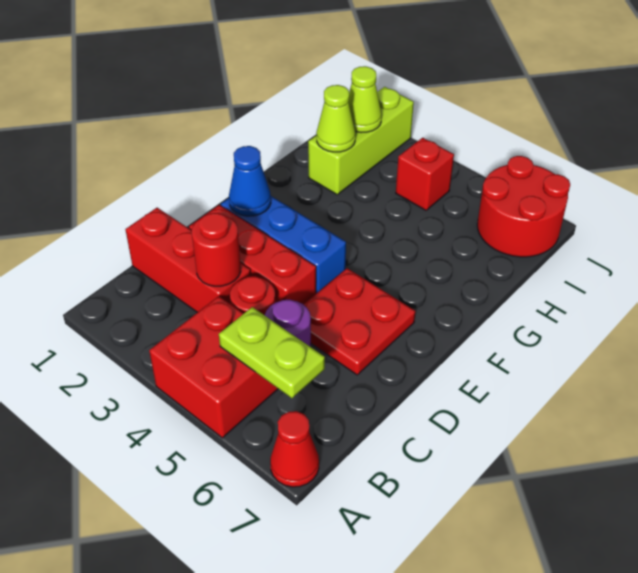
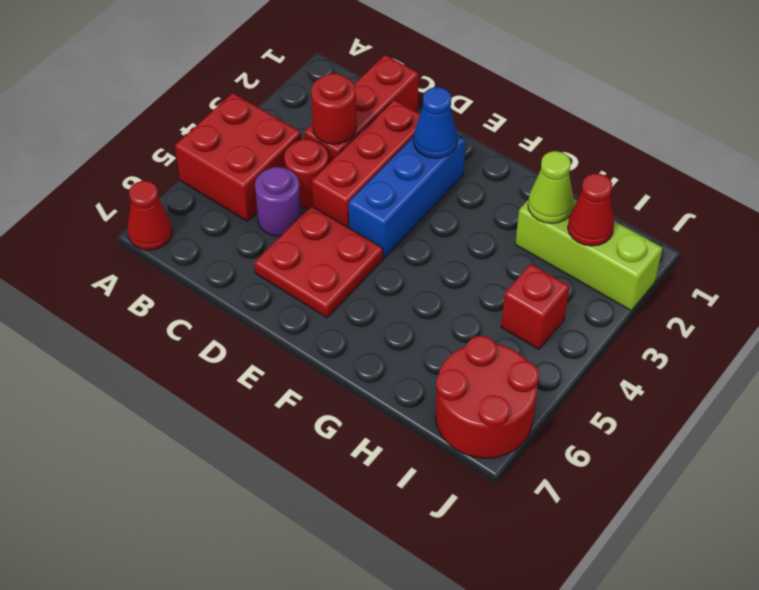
lime 1x2 plate [219,307,325,398] -> none
lime 1x1 cone [349,66,382,133] -> red 1x1 cone [568,174,614,246]

